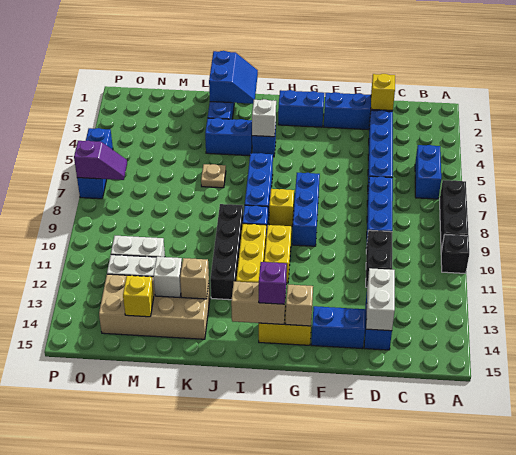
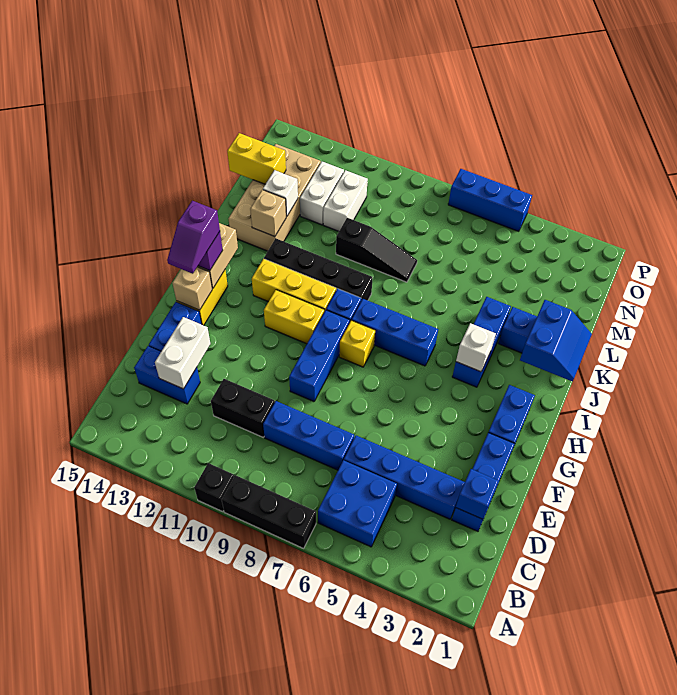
blue 1x2 brick [415,145,441,199] -> blue 2x2 brick [318,460,397,547]
yellow 1x1 brick [371,74,395,111] -> blue 1x1 brick [456,469,498,519]
white 1x2 brick [366,268,395,331] -> white 1x2 brick turned to [155,317,211,389]
blue 1x3 brick [292,173,320,246] -> blue 1x3 brick turned to [289,310,350,402]
blue 2x2 slope [209,51,258,104] -> blue 2x2 slope turned to [520,300,592,382]
tan 1x1 plate [201,164,226,188] -> none
none -> black 1x3 slope [336,218,417,282]
yellow 1x1 brick [123,275,154,317] -> yellow 1x2 brick [227,133,286,184]
purple 1x2 slope [74,141,127,180] -> purple 1x2 slope moved to [167,201,220,274]

